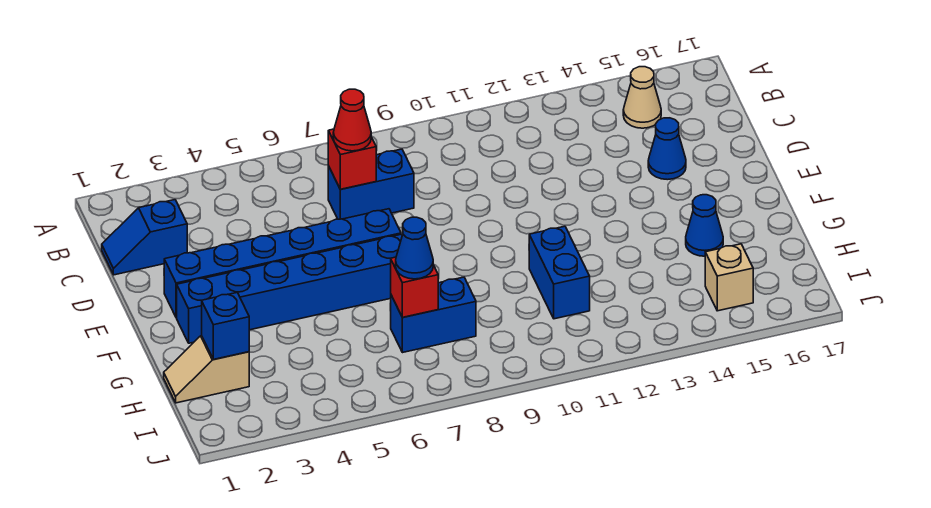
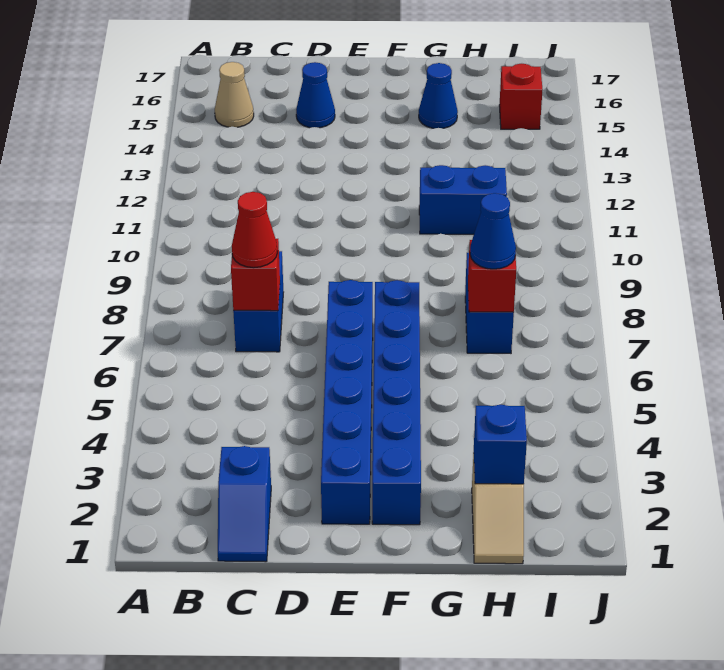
tan 1x1 brick [705,244,753,311] -> red 1x1 brick [499,64,542,129]

